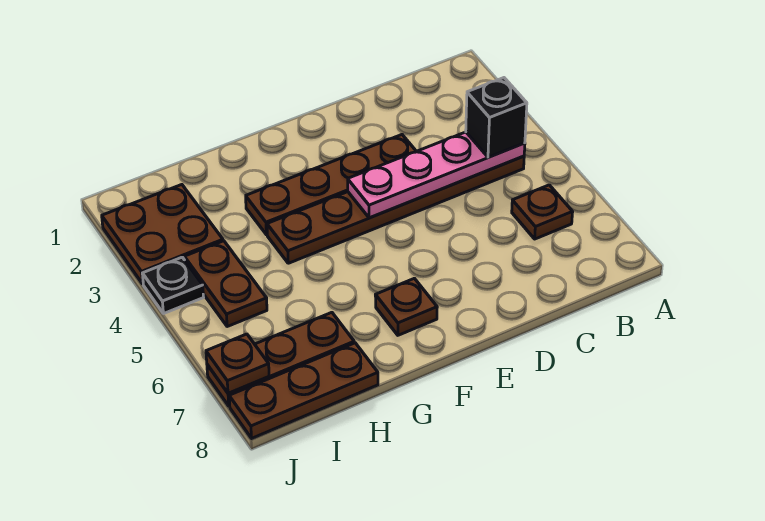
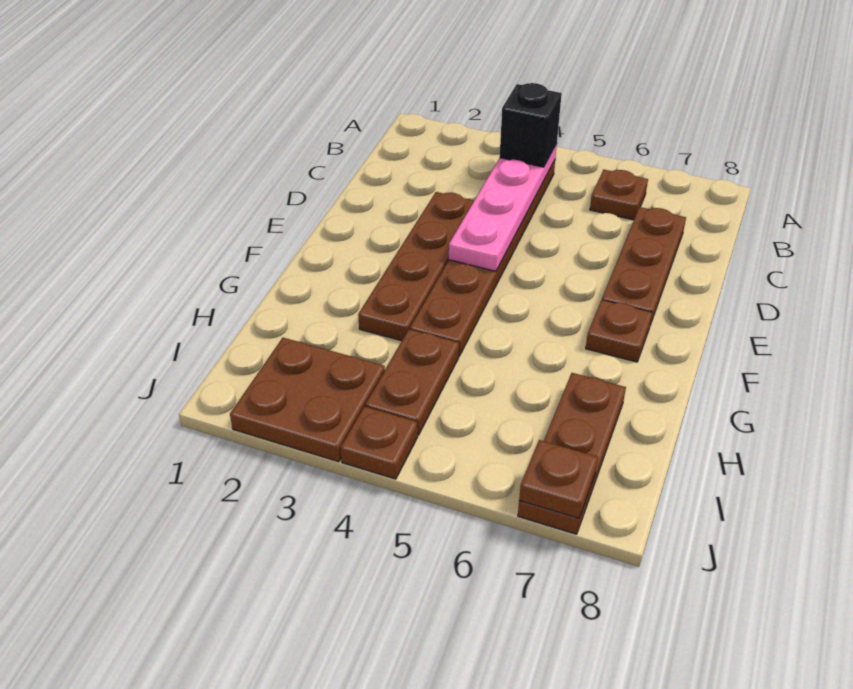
brown 1x3 plate [229,343,378,438] -> brown 1x3 plate moved to [602,207,686,325]
brown 1x2 plate [185,241,267,327] -> brown 1x2 plate turned to [365,329,459,435]
black 1x1 plate [142,257,203,314] -> brown 1x1 plate [340,406,418,479]

